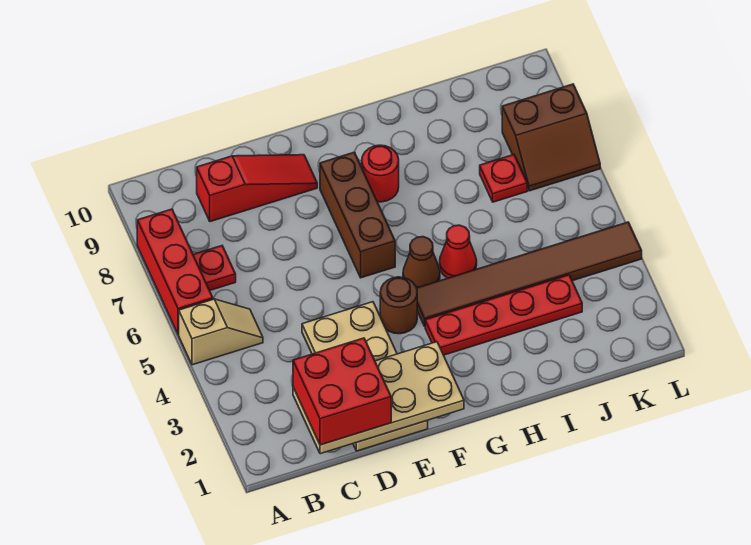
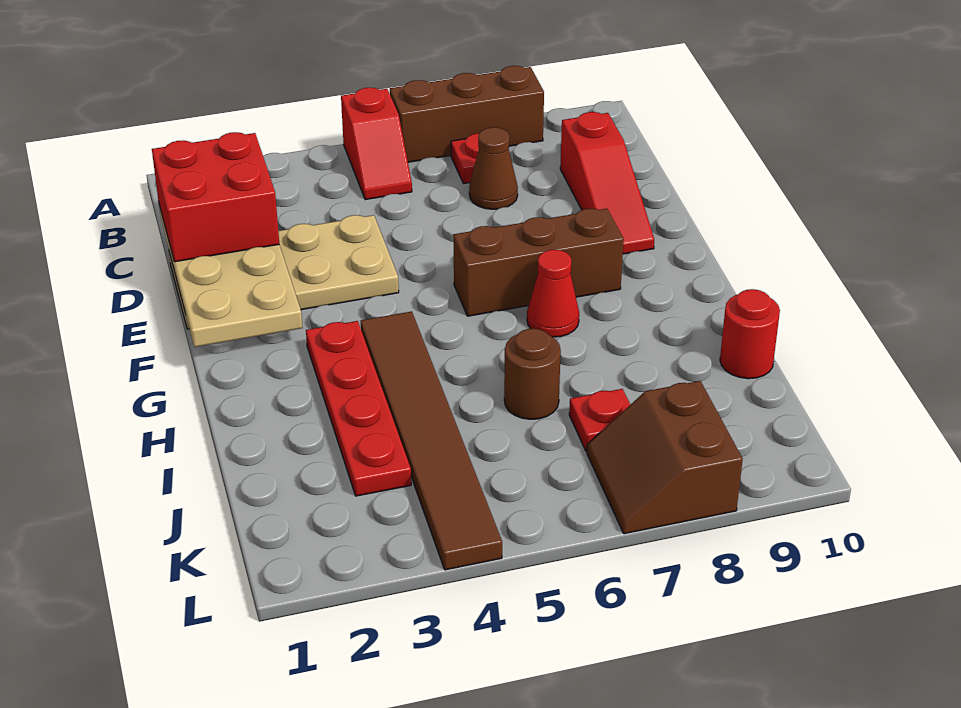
tan 1x2 slope [179,299,263,365] -> red 1x2 slope [341,88,412,200]
red 1x3 brick [137,209,213,335] -> brown 1x3 brick [390,66,544,162]
brown 1x1 round brick [380,277,417,334] -> brown 1x1 round brick moved to [504,329,561,419]
brown 1x1 cone [403,237,440,288] -> brown 1x1 cone moved to [469,127,518,209]
red 1x1 round brick [362,145,399,202] -> red 1x1 round brick moved to [720,289,780,379]
red 1x1 cone [440,225,477,278] -> red 1x1 cone moved to [527,250,579,337]

